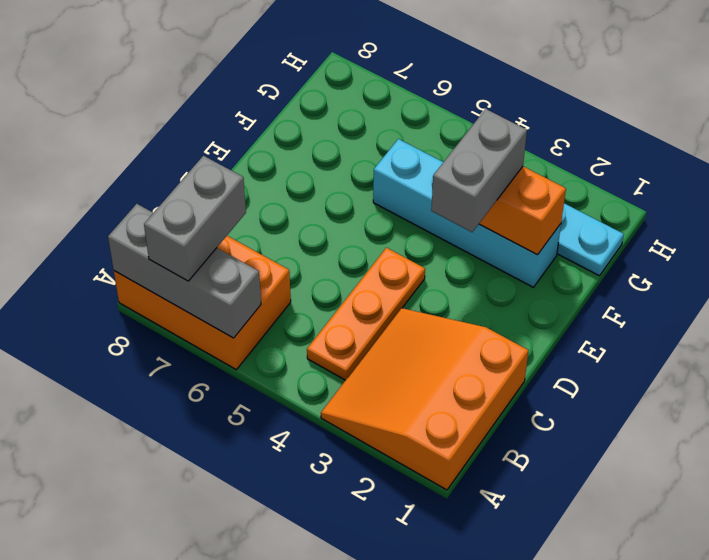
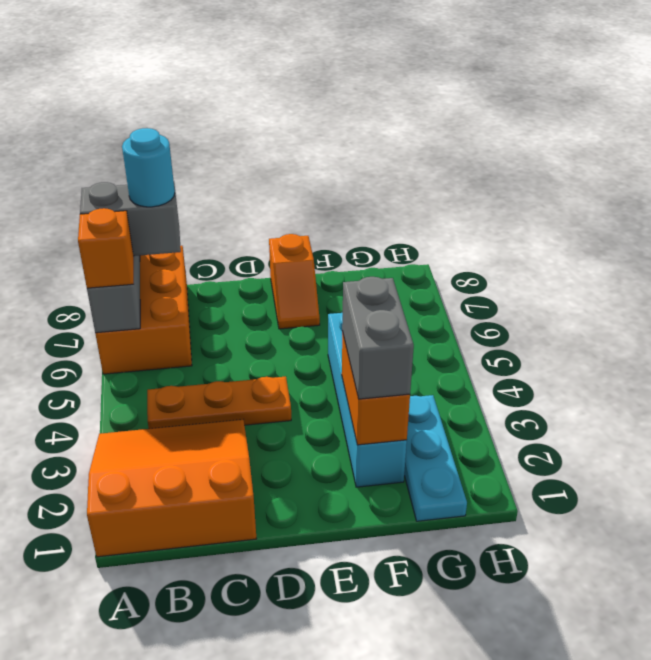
none -> orange 1x1 brick [78,208,134,288]
none -> cyan 1x1 round brick [122,128,175,207]
grey 1x2 brick [431,109,527,232] -> grey 1x2 brick turned to [342,277,414,399]
none -> orange 1x2 slope [269,234,320,329]

